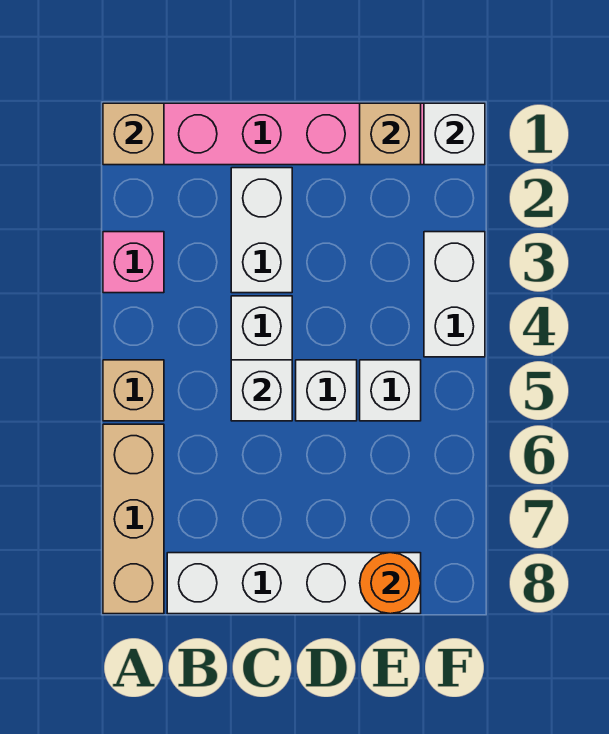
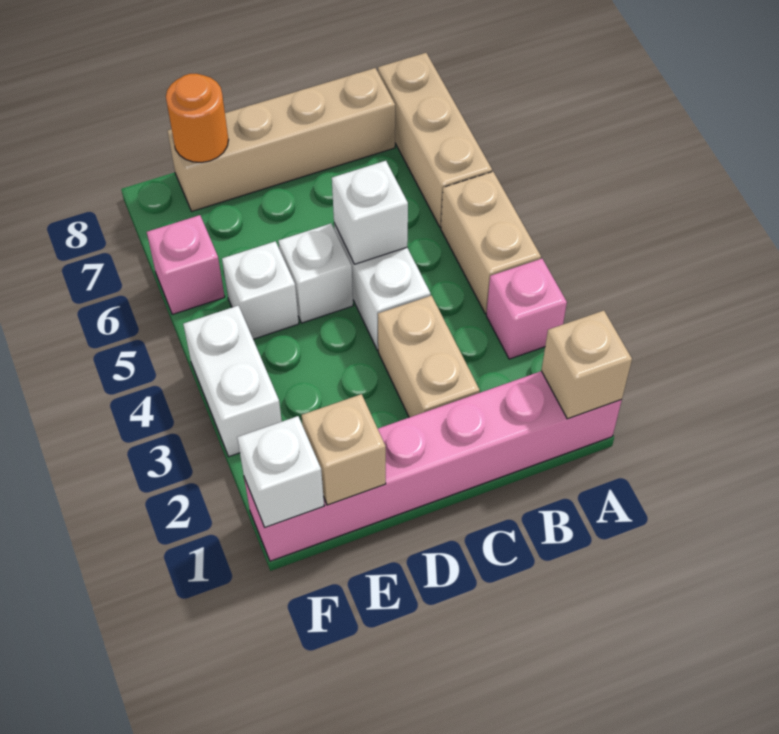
tan 1x1 brick [103,360,164,421] -> tan 1x2 brick [441,172,541,314]
white 1x4 brick [167,553,421,614] -> tan 1x4 brick [168,68,395,211]
white 1x2 brick [231,168,292,293] -> tan 1x2 brick [378,296,480,417]
none -> pink 1x1 brick [147,215,225,314]

